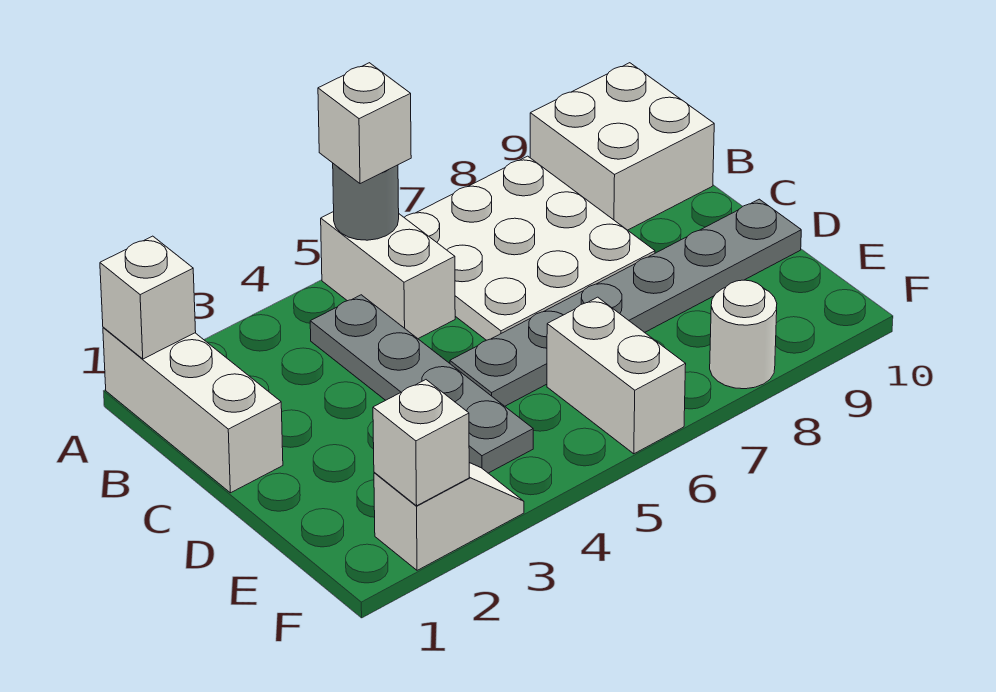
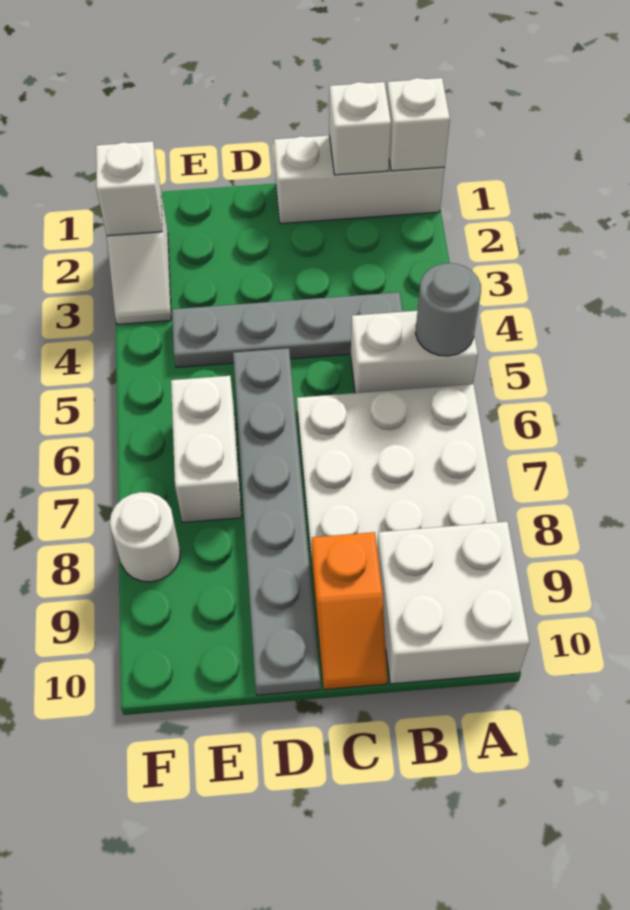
white 1x1 brick [318,63,411,184] -> white 1x1 brick moved to [329,82,391,175]
none -> orange 1x2 slope [312,532,387,690]
white 1x2 brick [547,297,686,454] -> white 1x2 brick turned to [171,376,242,522]

